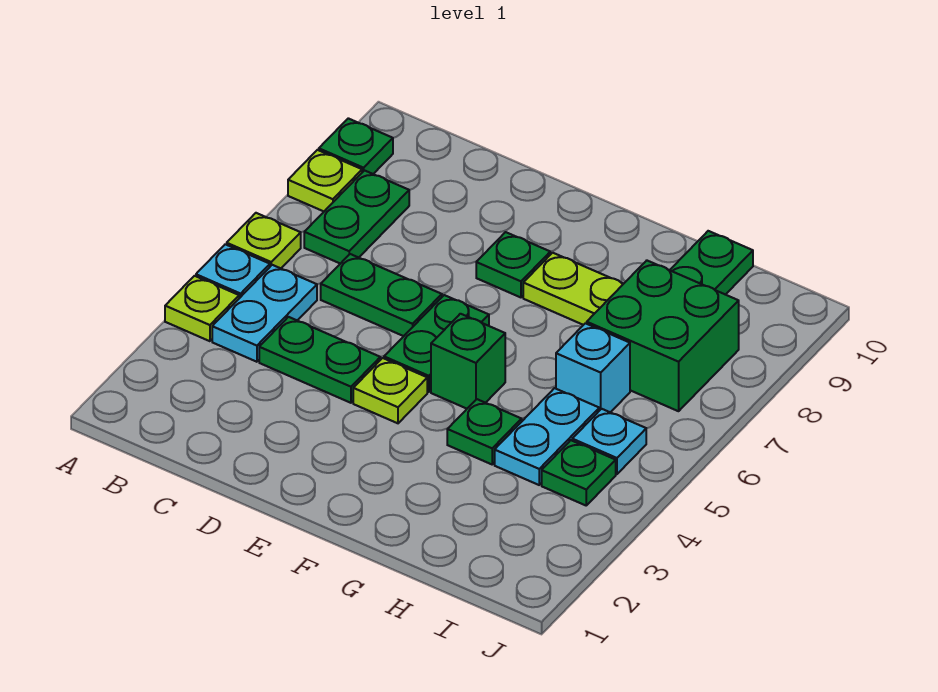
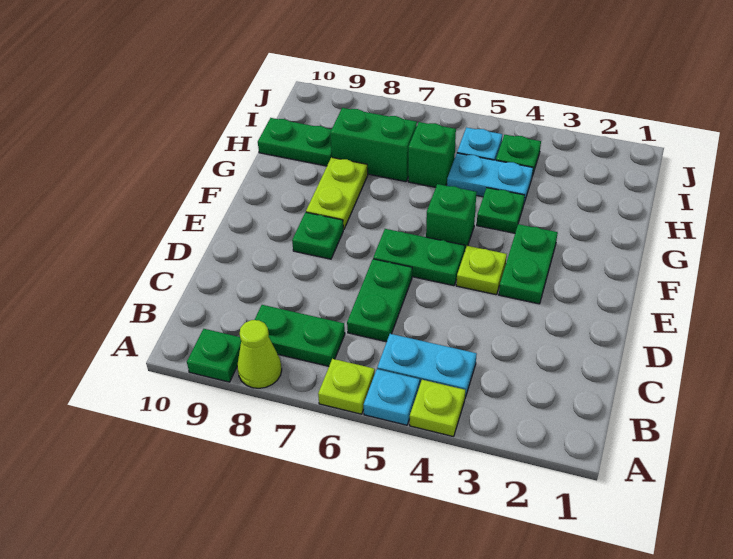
lime 1x1 plate [288,150,362,211] -> lime 1x1 cone [237,320,282,388]
green 1x2 plate [259,317,380,403] -> green 1x2 plate moved to [499,224,558,304]
cyan 1x1 brick [556,323,630,412] -> green 1x1 brick [408,122,456,187]
green 2x2 brick [587,261,739,411] -> green 1x2 brick [330,108,417,182]

